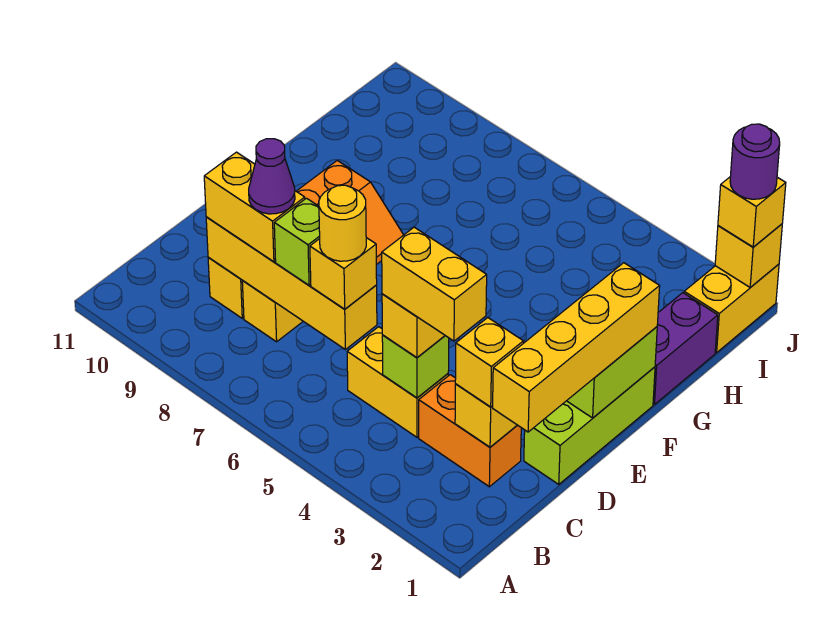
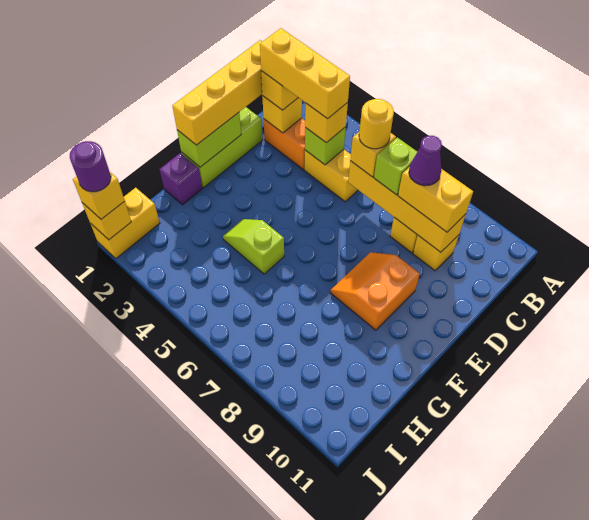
yellow 1x2 brick [382,227,487,341] -> yellow 1x3 brick [260,28,350,119]
purple 1x2 brick [653,293,718,405] -> purple 1x1 brick [160,153,203,205]
none -> lime 1x2 slope [223,219,284,274]

